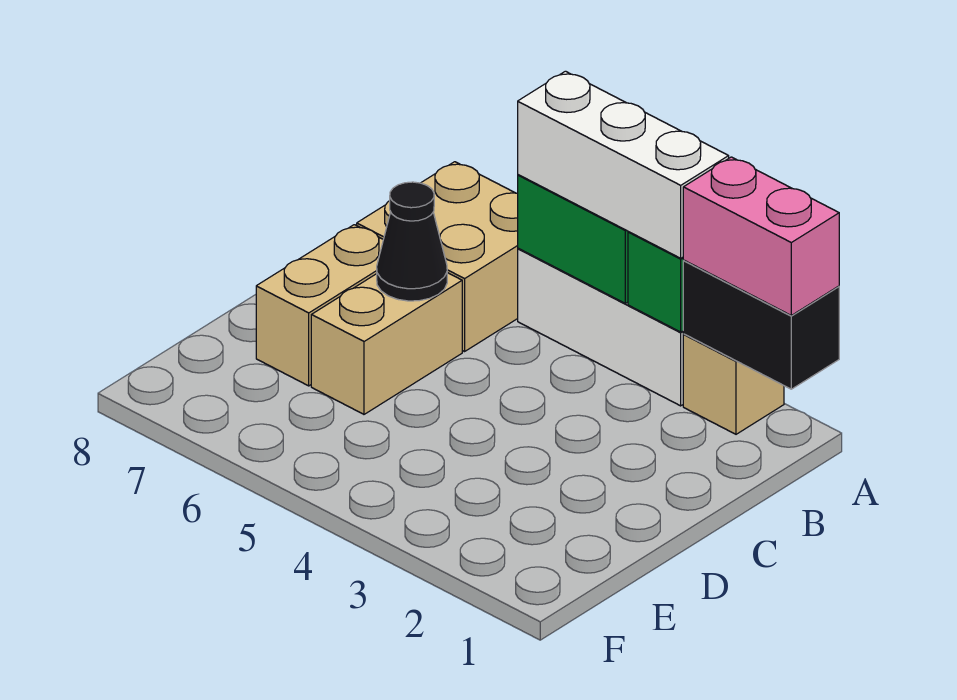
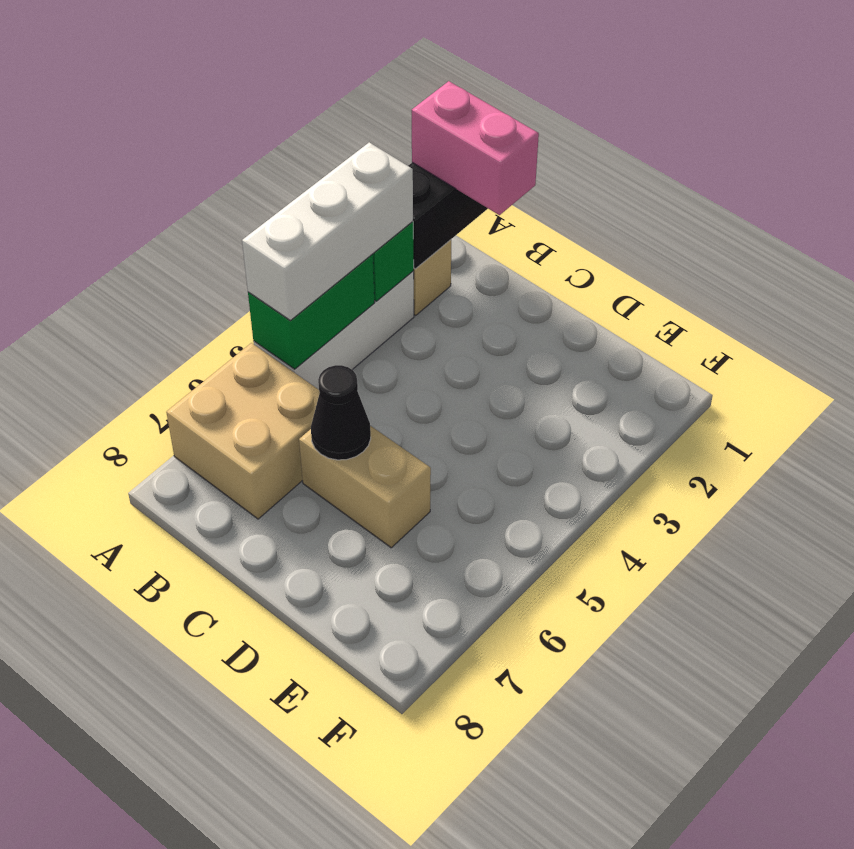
pink 1x2 brick [683,157,839,315] -> pink 1x2 brick turned to [412,81,539,215]
tan 1x2 brick [256,225,383,386] -> none

